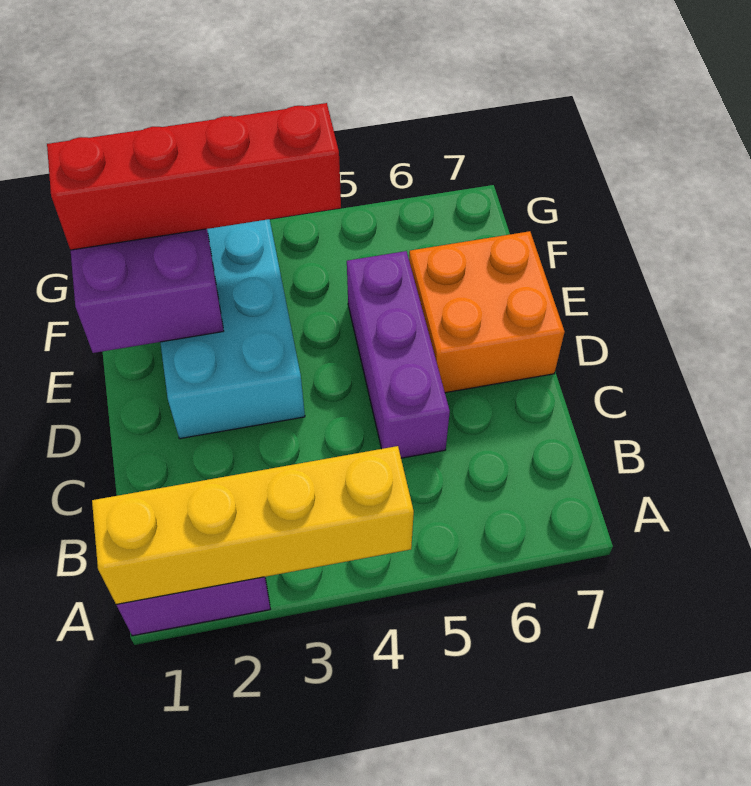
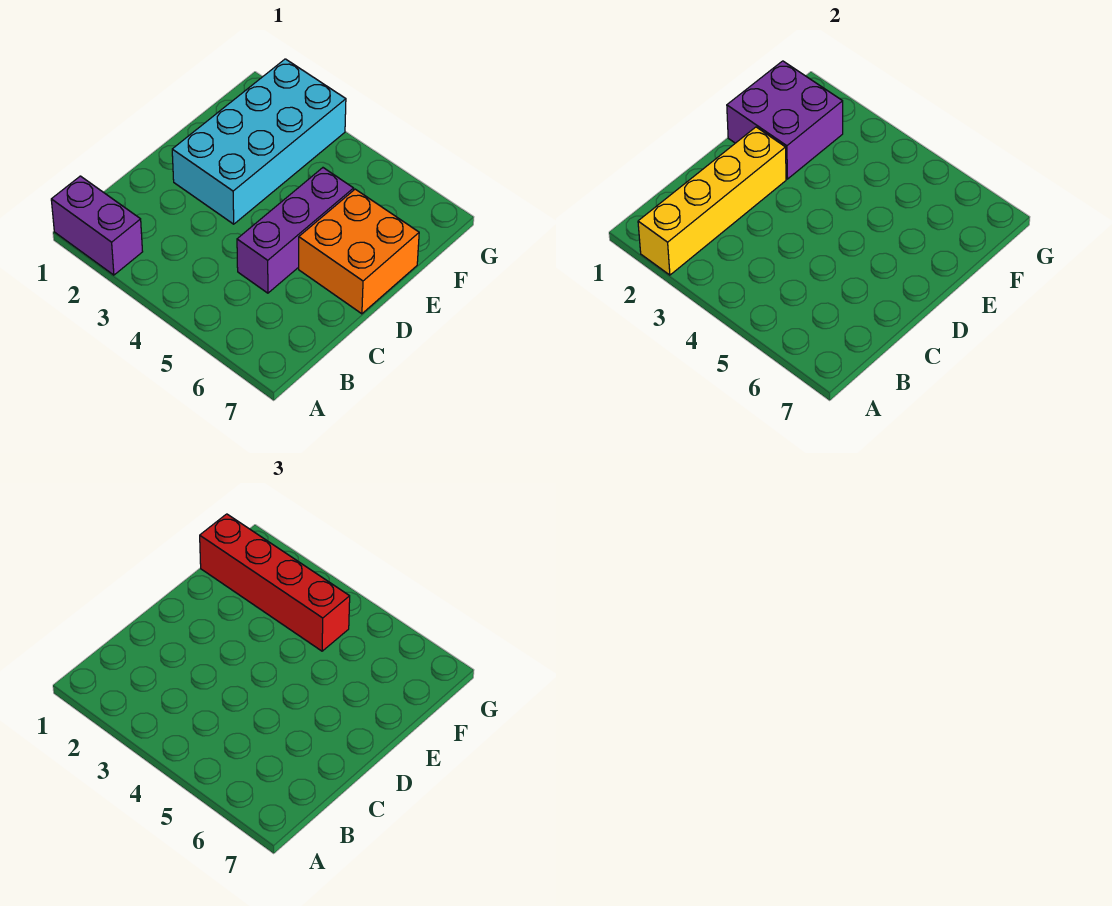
yellow 1x4 brick [92,446,414,605] -> yellow 1x4 brick turned to [638,127,786,275]

